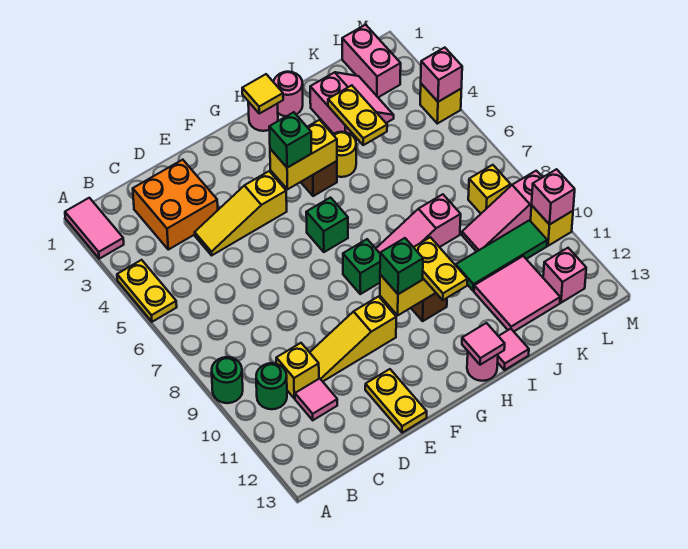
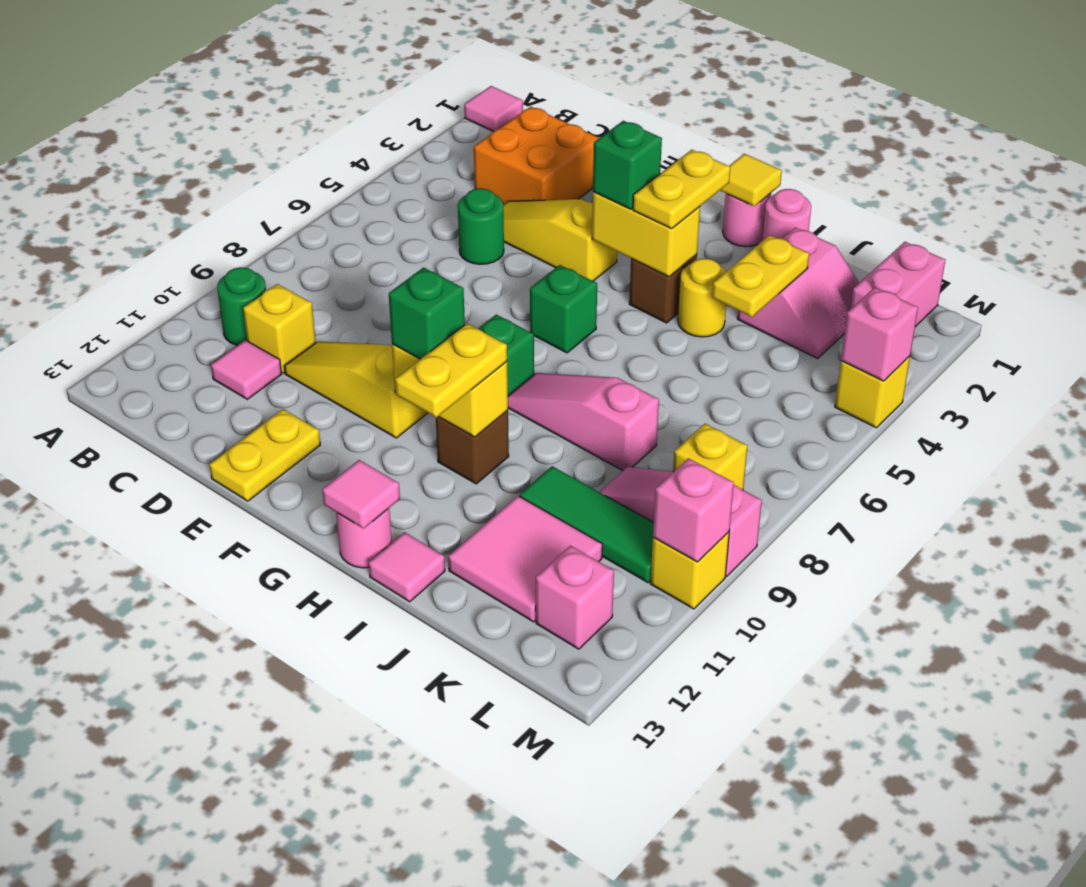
pink 1x2 tile [65,198,124,259] -> pink 1x1 tile [464,86,523,132]
yellow 1x2 plate [117,260,177,322] -> yellow 1x2 plate moved to [633,150,730,229]
green 1x1 round brick [212,357,243,403] -> green 1x1 round brick moved to [458,188,504,264]

